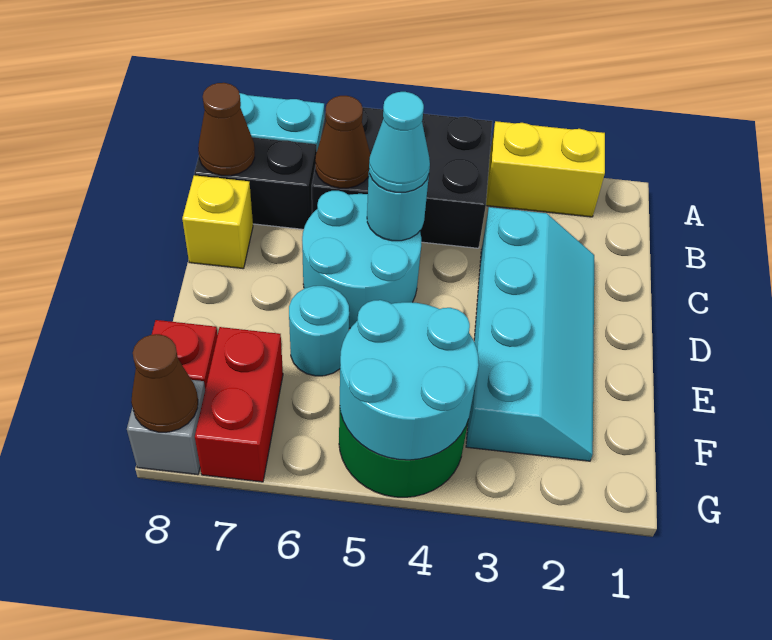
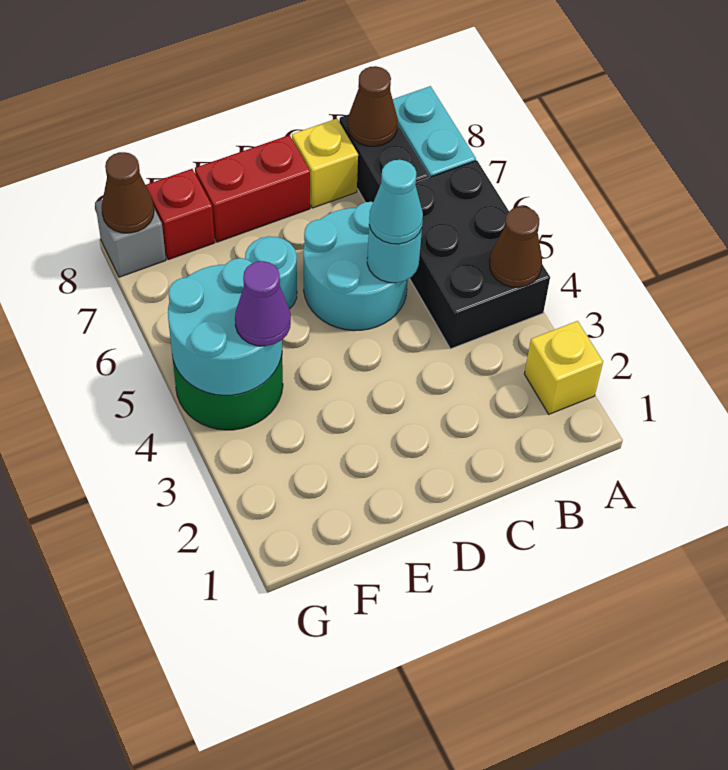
yellow 1x2 brick [486,121,605,217] -> yellow 1x1 brick [524,321,603,414]
brown 1x1 cone [315,96,371,188] -> brown 1x1 cone moved to [490,207,542,287]
cyan 2x4 slope [466,207,594,461] -> none
none -> purple 1x1 cone [235,261,291,346]
red 1x2 brick [195,327,283,482] -> red 1x2 brick moved to [195,135,310,242]

